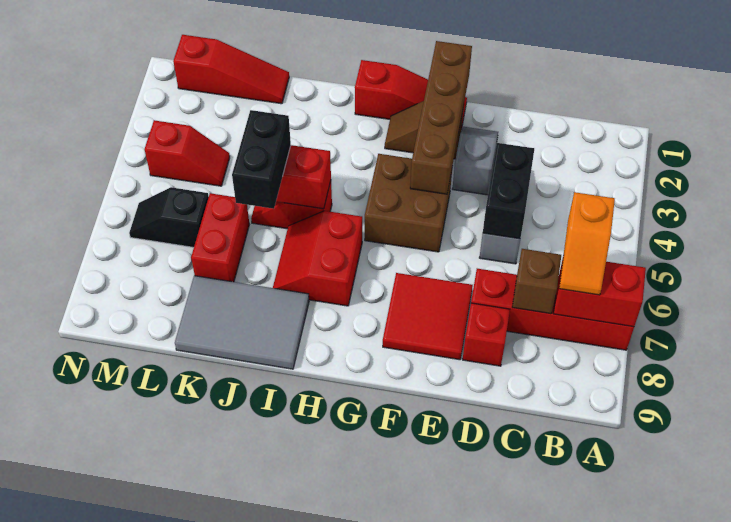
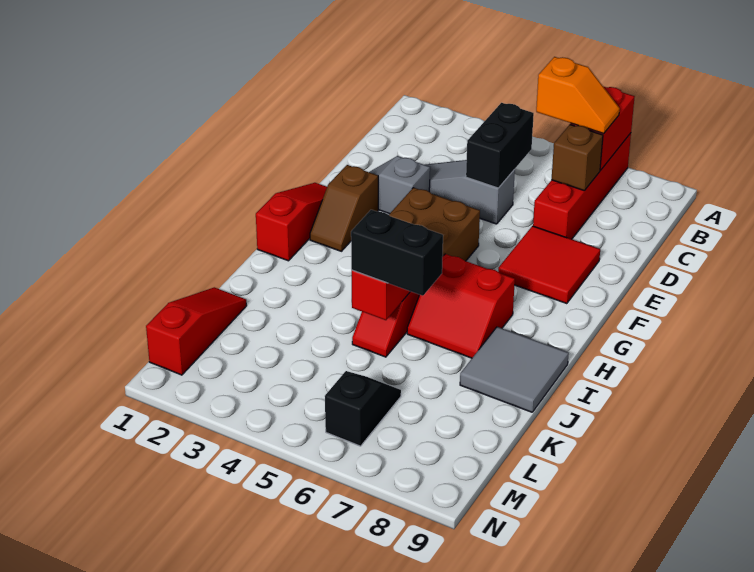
black 1x2 brick [483,143,534,239] -> black 1x2 brick turned to [466,103,534,188]
red 1x1 brick [463,303,510,366] -> none
brown 1x4 brick [410,41,472,194] -> none
grey 2x3 tile [175,276,309,369] -> grey 2x2 tile [460,327,569,412]
red 1x2 brick [191,193,249,282] -> none
red 1x2 slope [145,120,230,186] -> none
black 1x2 slope [129,187,209,247] -> black 1x2 slope turned to [325,371,401,446]

